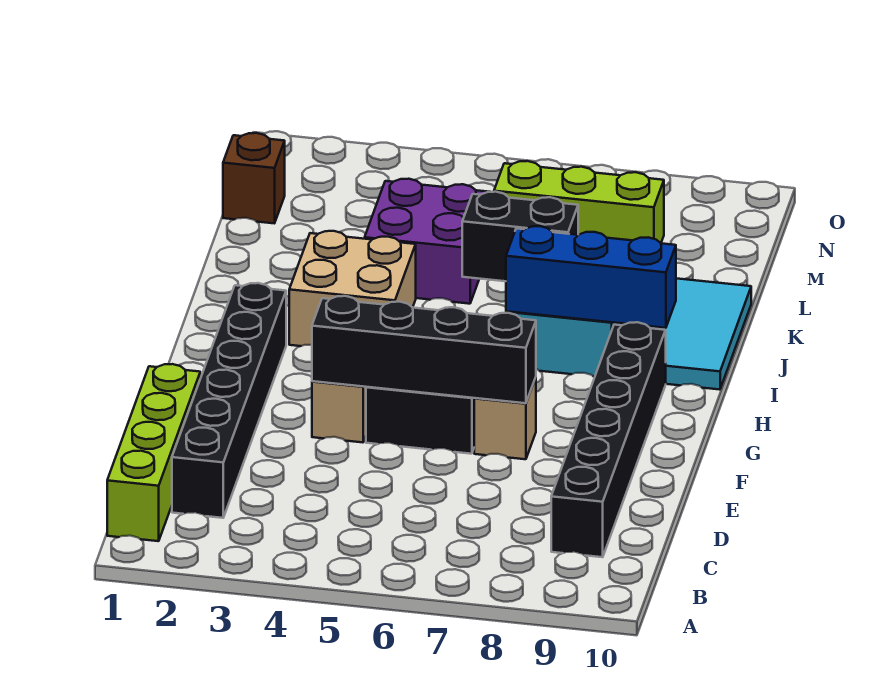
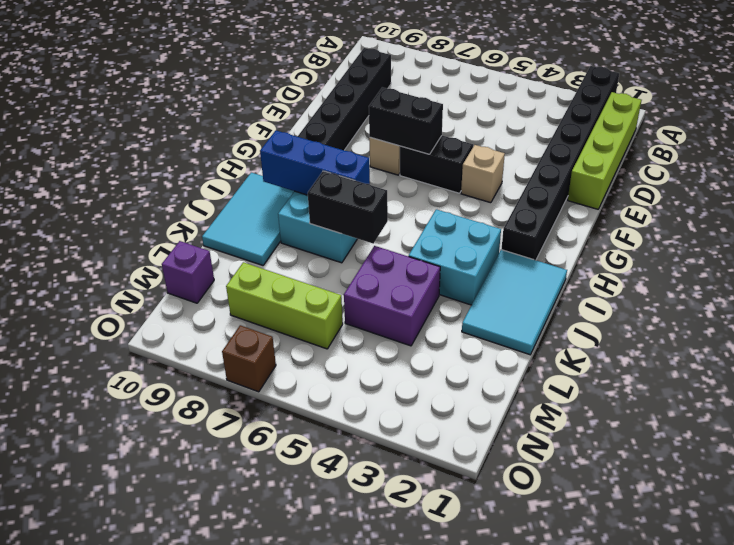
black 1x6 brick [172,283,286,518] -> black 1x8 brick [501,66,619,260]
black 1x4 brick [312,296,536,403] -> black 1x2 brick [369,87,443,154]
none -> cyan 2x3 tile [462,250,567,355]
tan 2x2 brick [289,231,416,346] -> cyan 2x2 brick [409,209,501,305]
brown 1x1 brick [223,133,285,223] -> brown 1x1 brick moved to [222,325,276,392]
none -> purple 1x1 brick [162,241,214,303]

